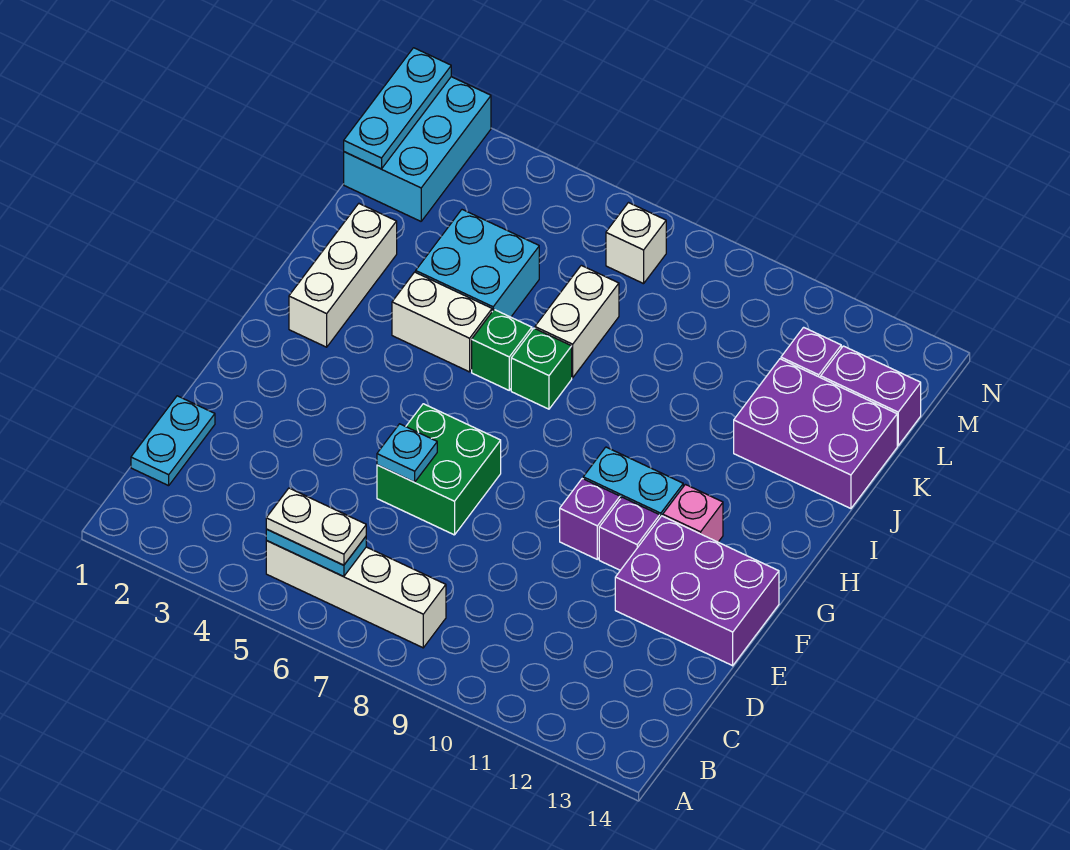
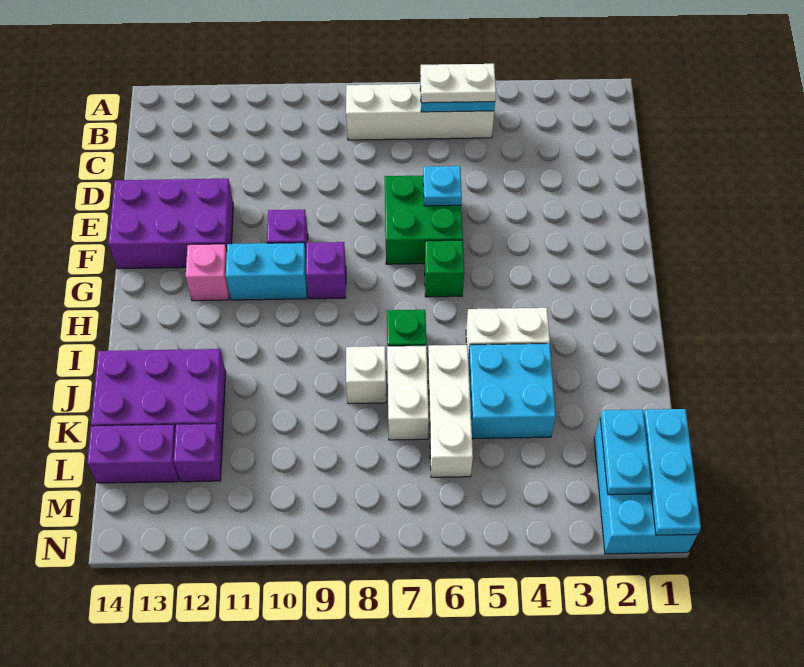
cyan 1x2 plate [131,396,215,486] -> cyan 1x2 plate moved to [600,410,652,495]
purple 1x1 brick [599,497,660,570] -> purple 1x1 brick moved to [306,242,346,299]
white 1x3 brick [289,204,397,347] -> white 1x3 brick moved to [428,345,473,477]
green 1x1 brick [472,310,532,390] -> green 1x1 brick moved to [425,240,464,297]
white 1x1 brick [606,203,666,284] -> white 1x1 brick moved to [346,346,386,404]

